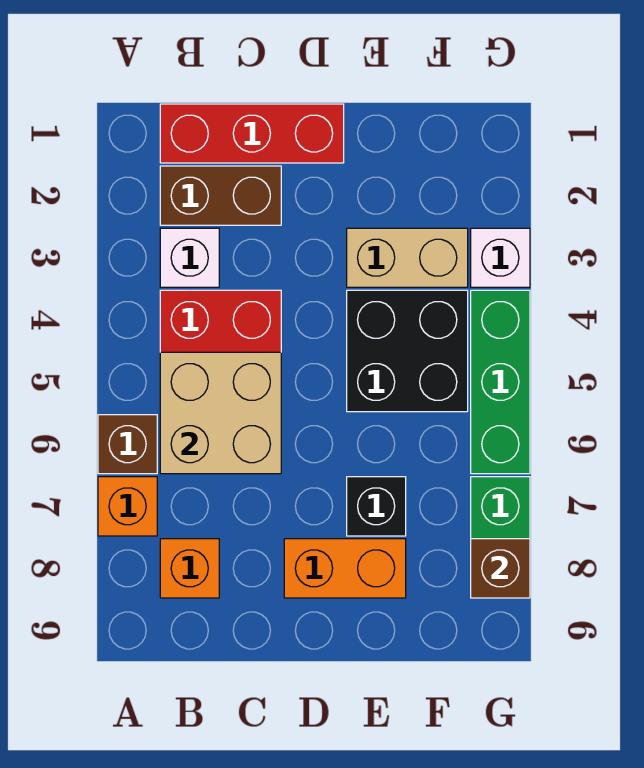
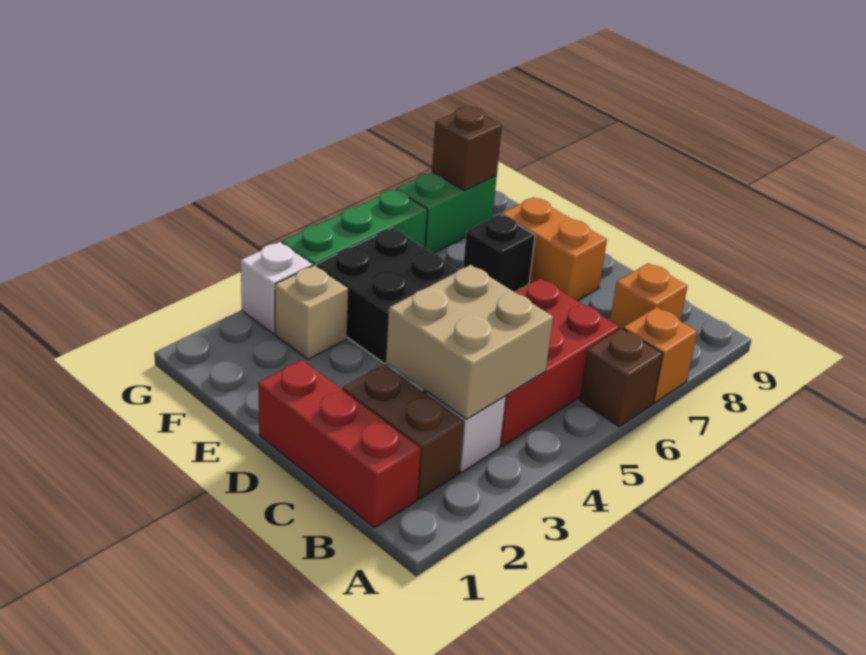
tan 2x2 brick [160,352,281,474] -> tan 2x2 brick moved to [386,265,553,419]
tan 1x2 brick [347,228,468,287] -> tan 1x1 brick [275,265,348,359]

